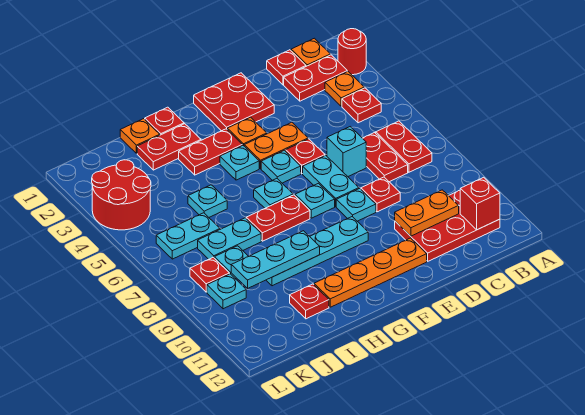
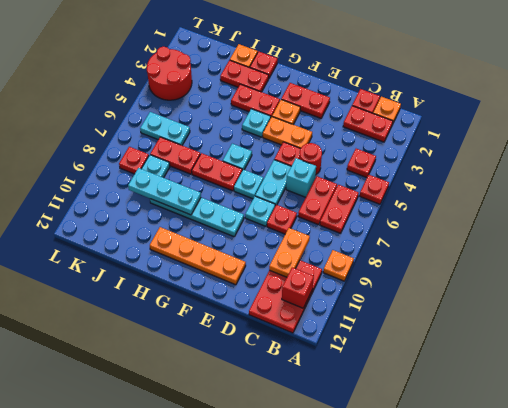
red 1x1 round brick [338,29,366,75] -> red 1x1 round brick moved to [299,143,322,174]
orange 1x1 plate [325,72,364,106] -> orange 1x1 plate moved to [323,250,354,281]
red 2x3 plate [395,190,500,261] -> red 2x3 plate turned to [249,260,322,333]
orange 1x2 plate [395,190,459,236] -> orange 1x2 plate turned to [269,228,310,277]
red 2x2 plate [194,73,274,131] -> red 1x2 plate [281,83,330,118]
cyan 1x1 plate [261,150,301,183] -> none
cyan 1x1 plate [188,185,227,217] -> none
cyan 1x2 plate [198,218,261,259] -> red 1x2 plate [150,137,200,174]
red 1x1 plate [290,284,329,319] -> red 1x1 plate moved to [360,175,389,204]
cyan 1x1 plate [207,274,246,309] -> none

